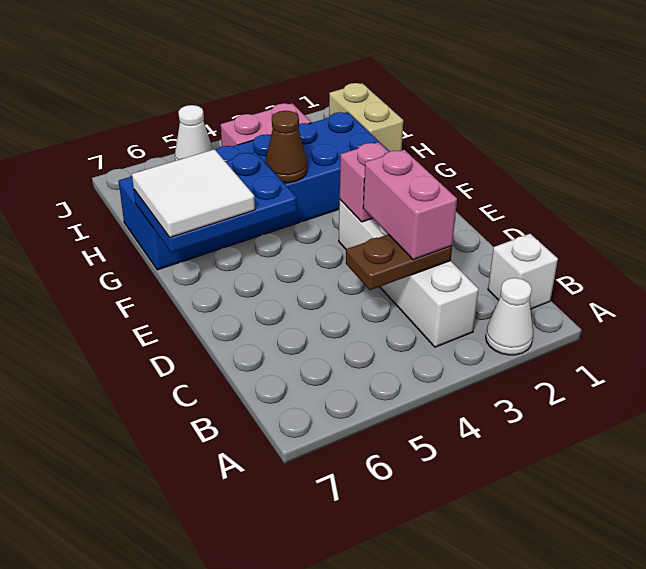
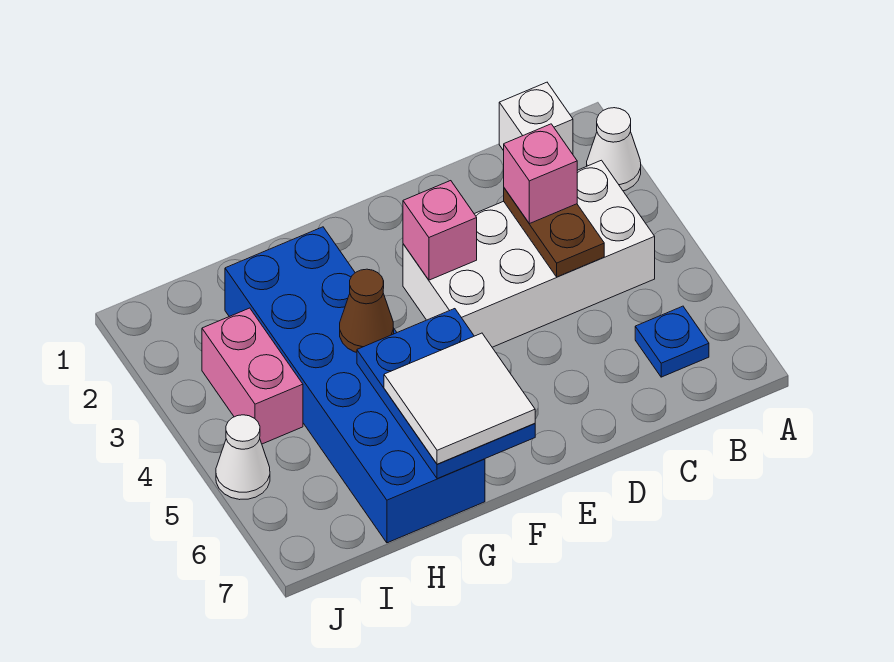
white 1x4 brick [339,200,479,347] -> white 2x4 brick [403,160,655,347]
none -> blue 1x1 plate [635,306,709,377]
pink 1x2 brick [363,150,457,260] -> pink 1x1 brick [504,124,577,224]
tan 1x2 brick [329,83,403,151] -> none

